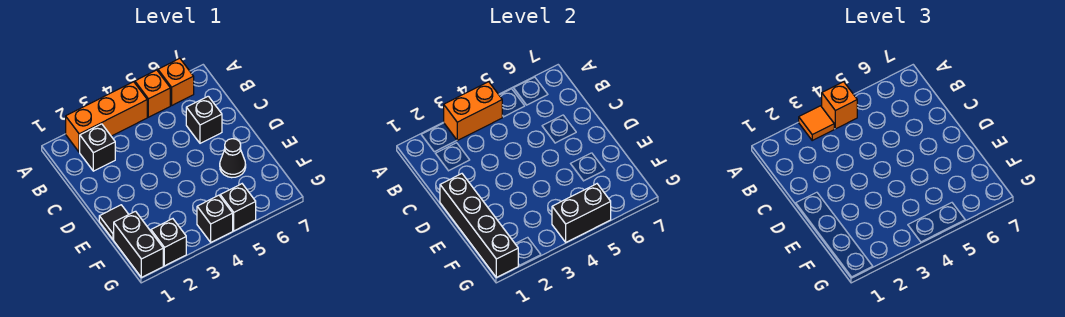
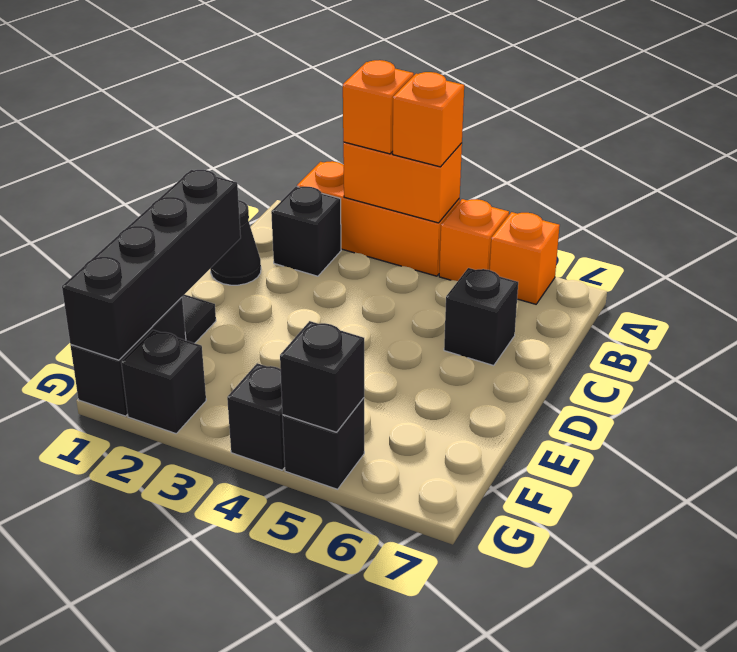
orange 1x1 tile [799,106,834,140] -> orange 1x1 brick [343,60,414,154]
black 1x1 cone [220,139,246,178] -> black 1x1 cone moved to [210,200,261,285]
black 1x2 brick [552,184,611,242] -> black 1x1 brick [280,321,364,432]

